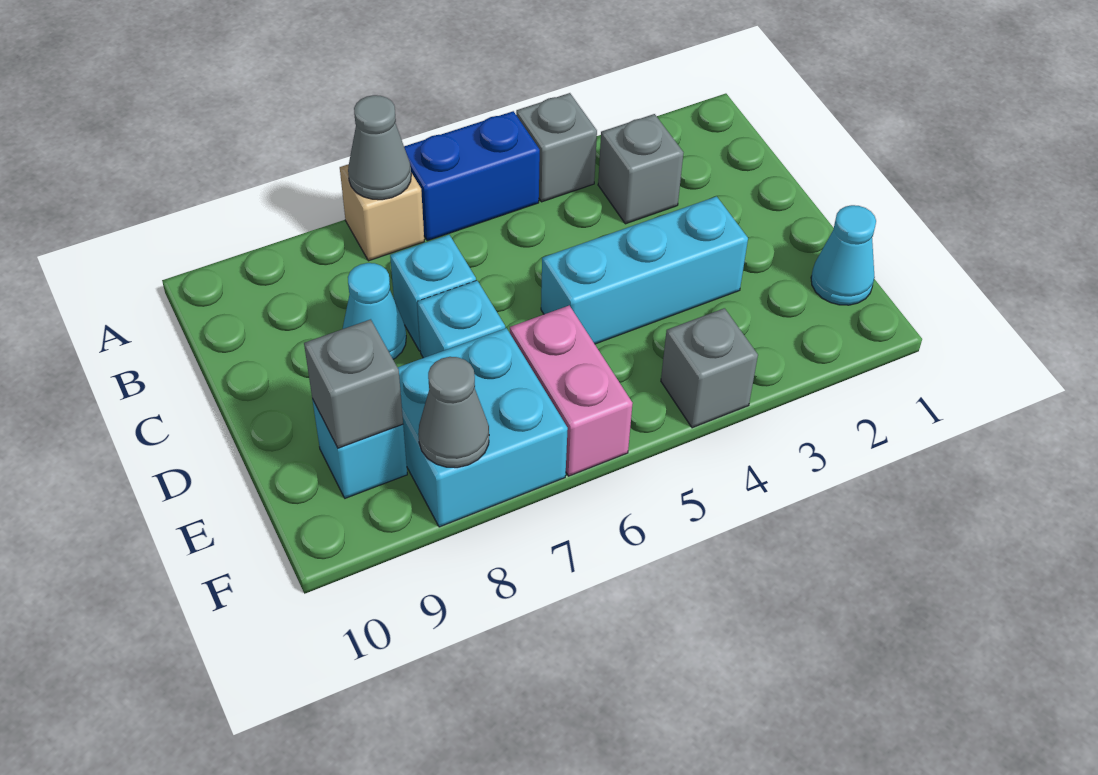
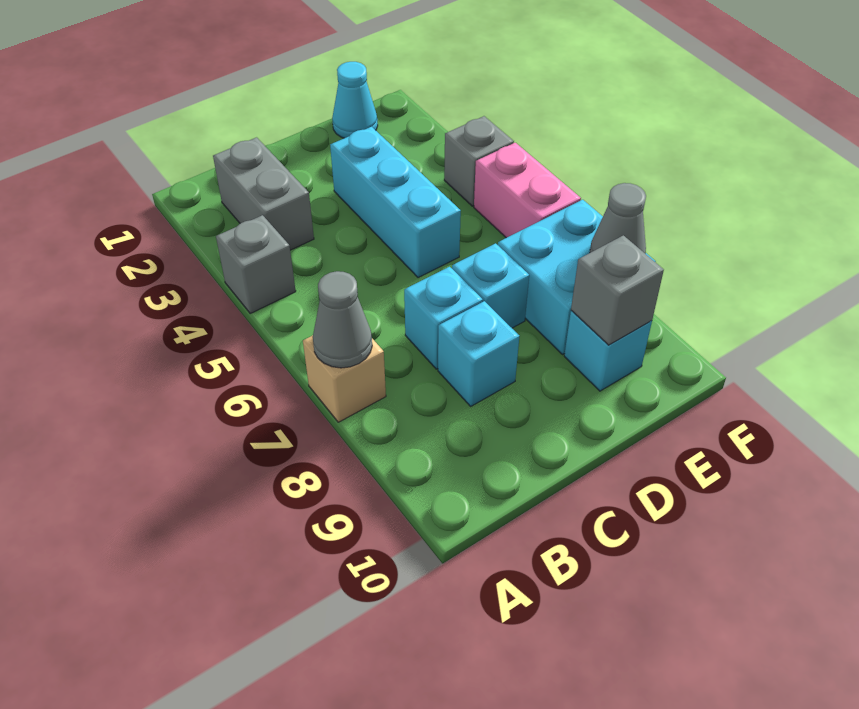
blue 1x2 brick [404,111,540,241] -> none
grey 1x1 brick [598,114,684,224] -> grey 1x2 brick [213,137,314,250]
cyan 1x1 cone [343,263,406,359] -> cyan 1x1 brick [438,301,519,406]
pink 1x2 brick [510,305,633,476] -> pink 1x2 brick turned to [474,143,581,238]

